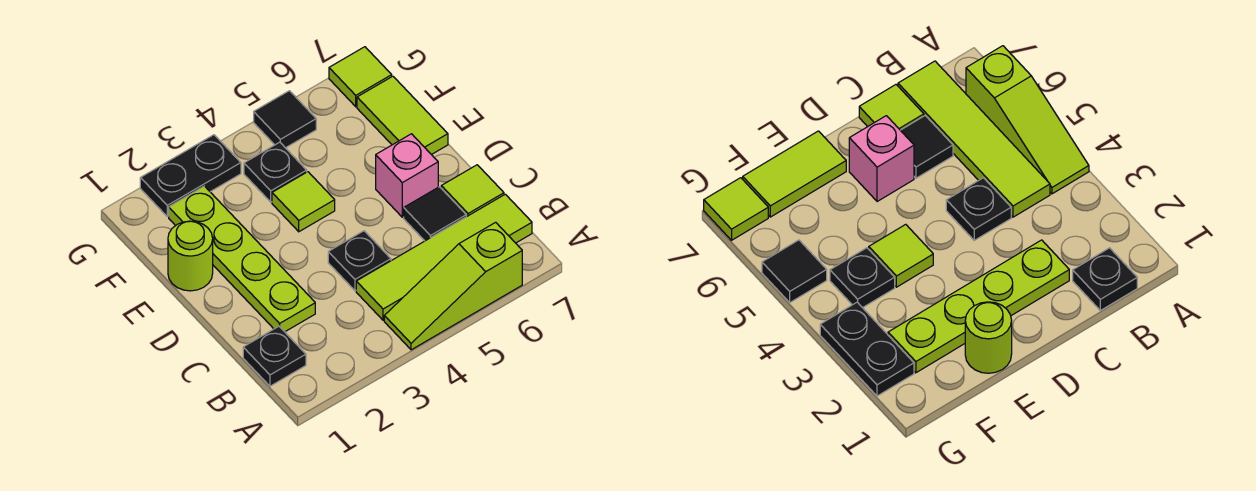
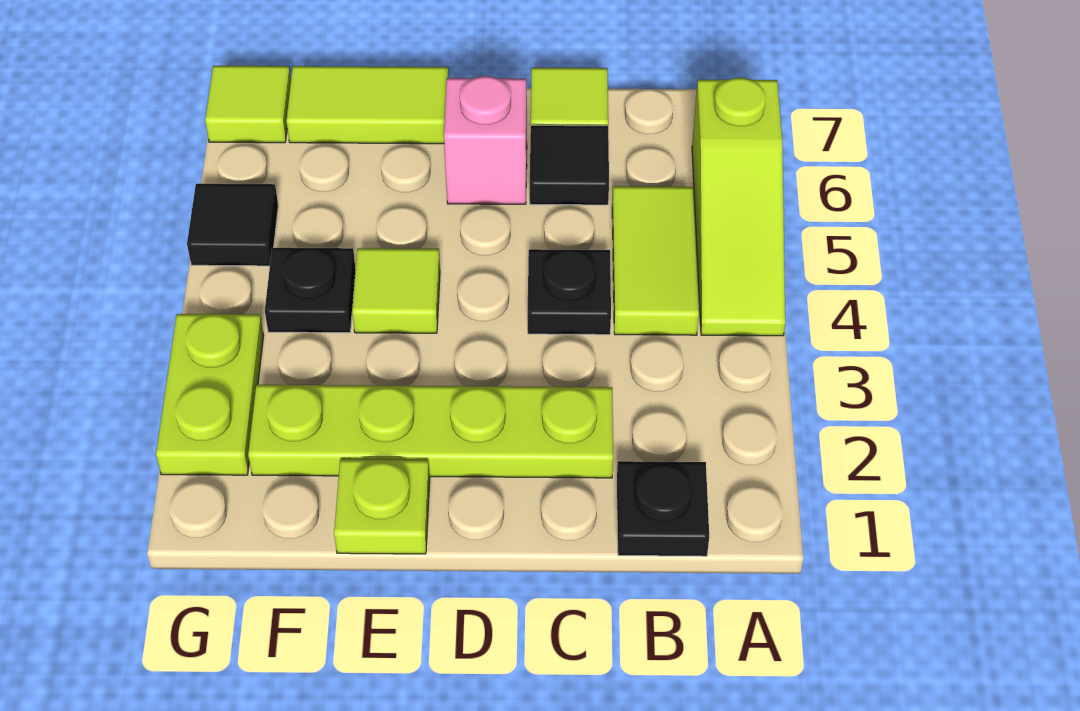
lime 1x4 tile [356,194,532,320] -> lime 1x2 tile [612,186,699,335]
lime 1x1 round brick [168,221,213,291] -> lime 1x1 plate [334,459,430,554]
black 1x2 plate [140,135,241,217] -> lime 1x2 plate [156,314,264,475]

